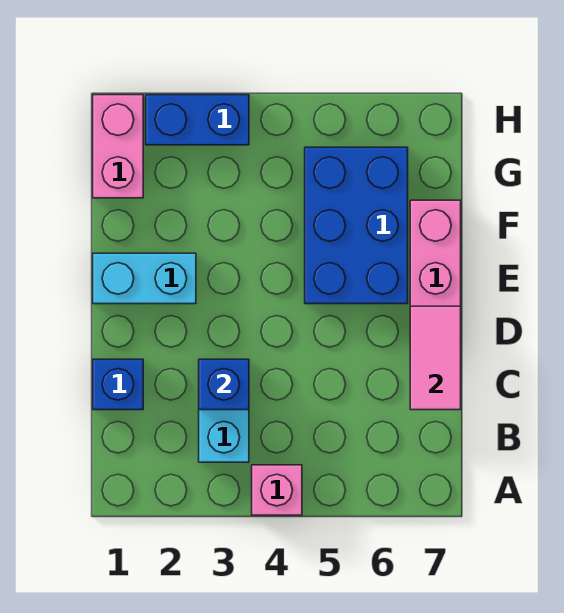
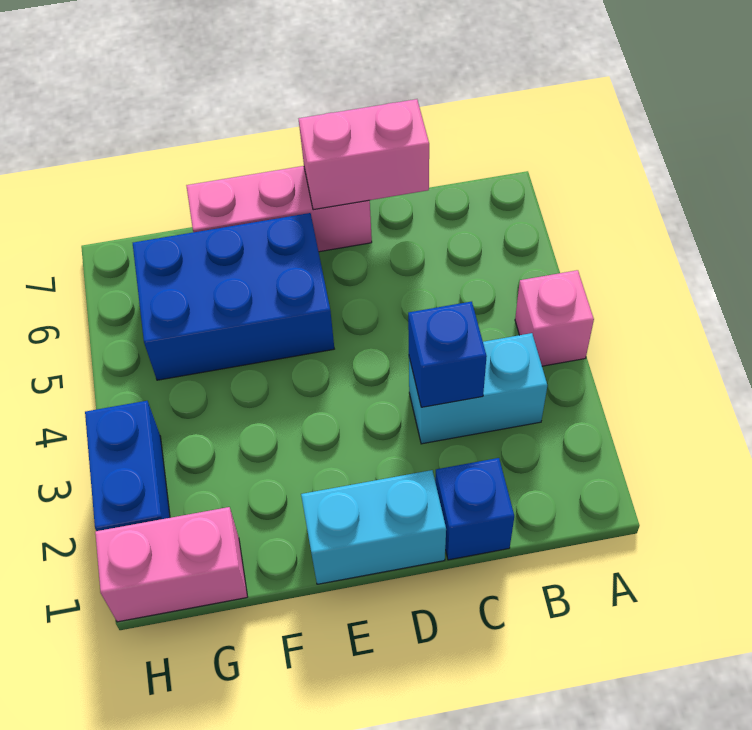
pink 1x2 tile [410,306,461,410] -> pink 1x2 brick [299,99,429,210]
cyan 1x2 brick [93,253,196,304] -> cyan 1x2 brick turned to [301,470,446,584]

